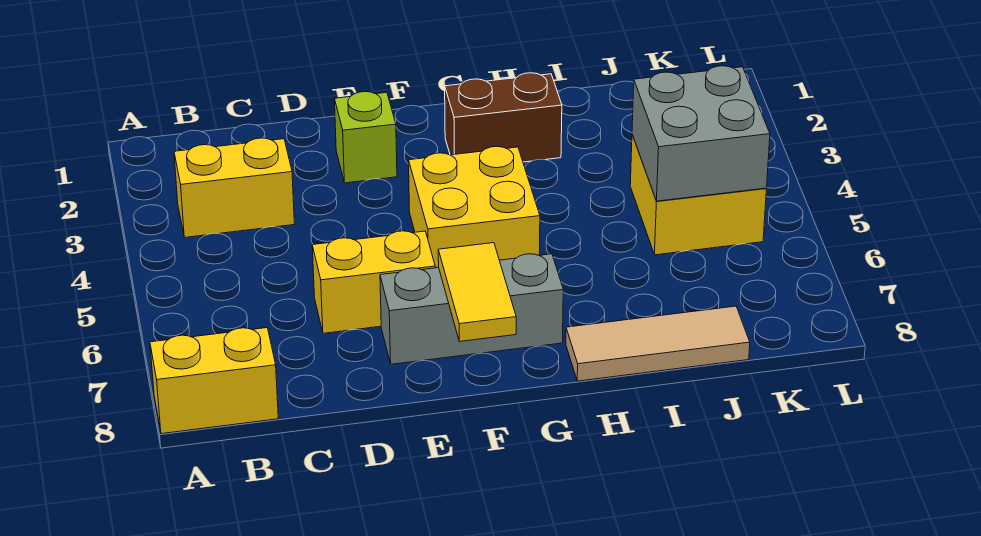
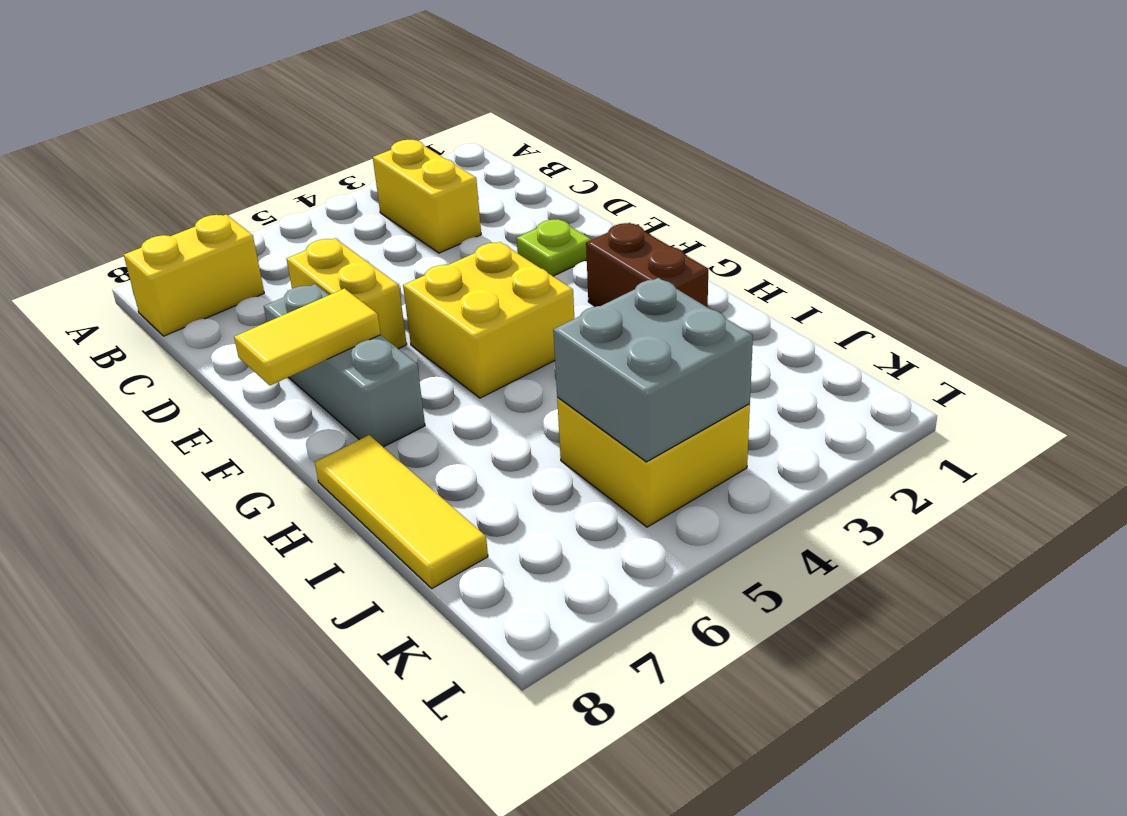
yellow 1x2 brick [150,328,278,434] -> yellow 1x2 brick turned to [124,215,264,336]
lime 1x1 brick [335,92,397,183] -> lime 1x1 plate [517,219,592,276]
tan 1x3 tile [566,306,750,381] -> yellow 1x3 tile [315,435,488,588]

